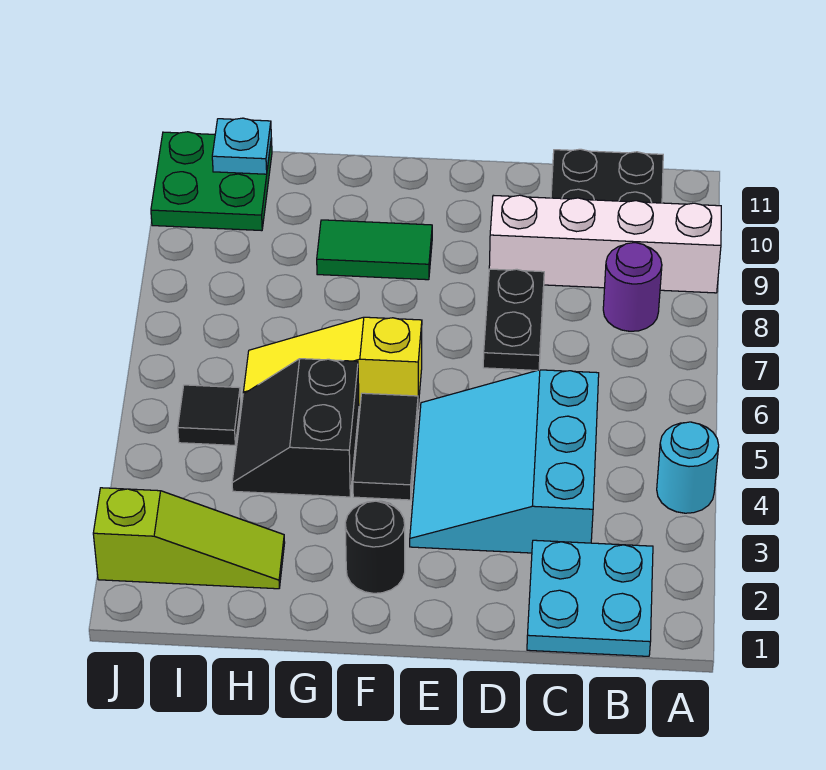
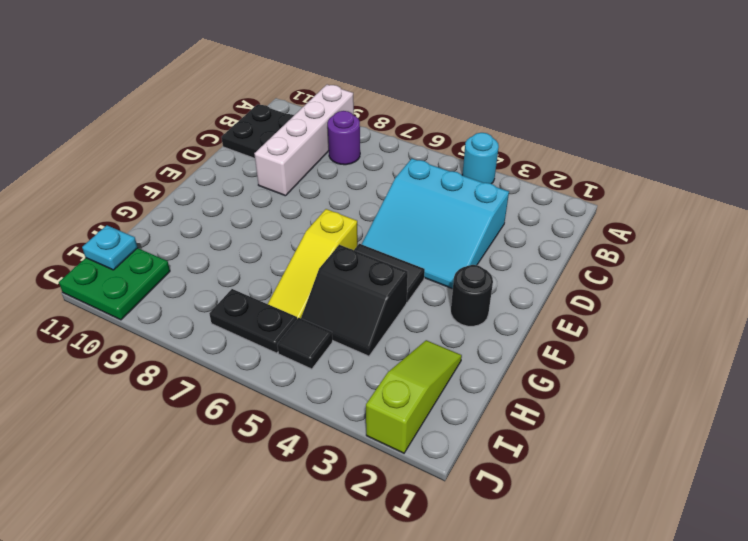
cyan 2x2 plate [527,540,653,656] -> none
black 1x2 plate [483,269,544,370] -> black 1x2 plate moved to [209,289,297,353]
green 1x2 tile [317,220,432,280] -> none

